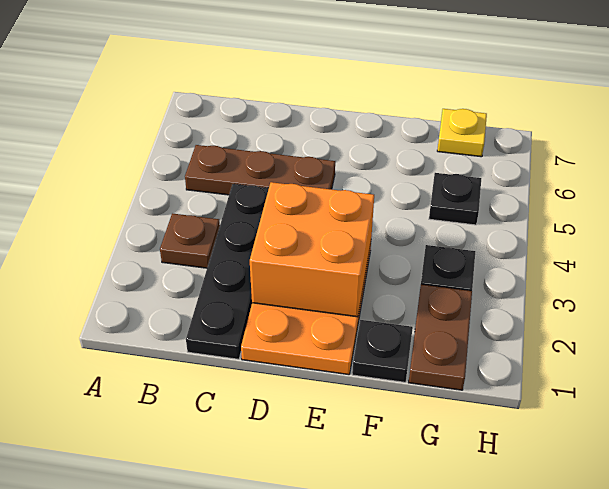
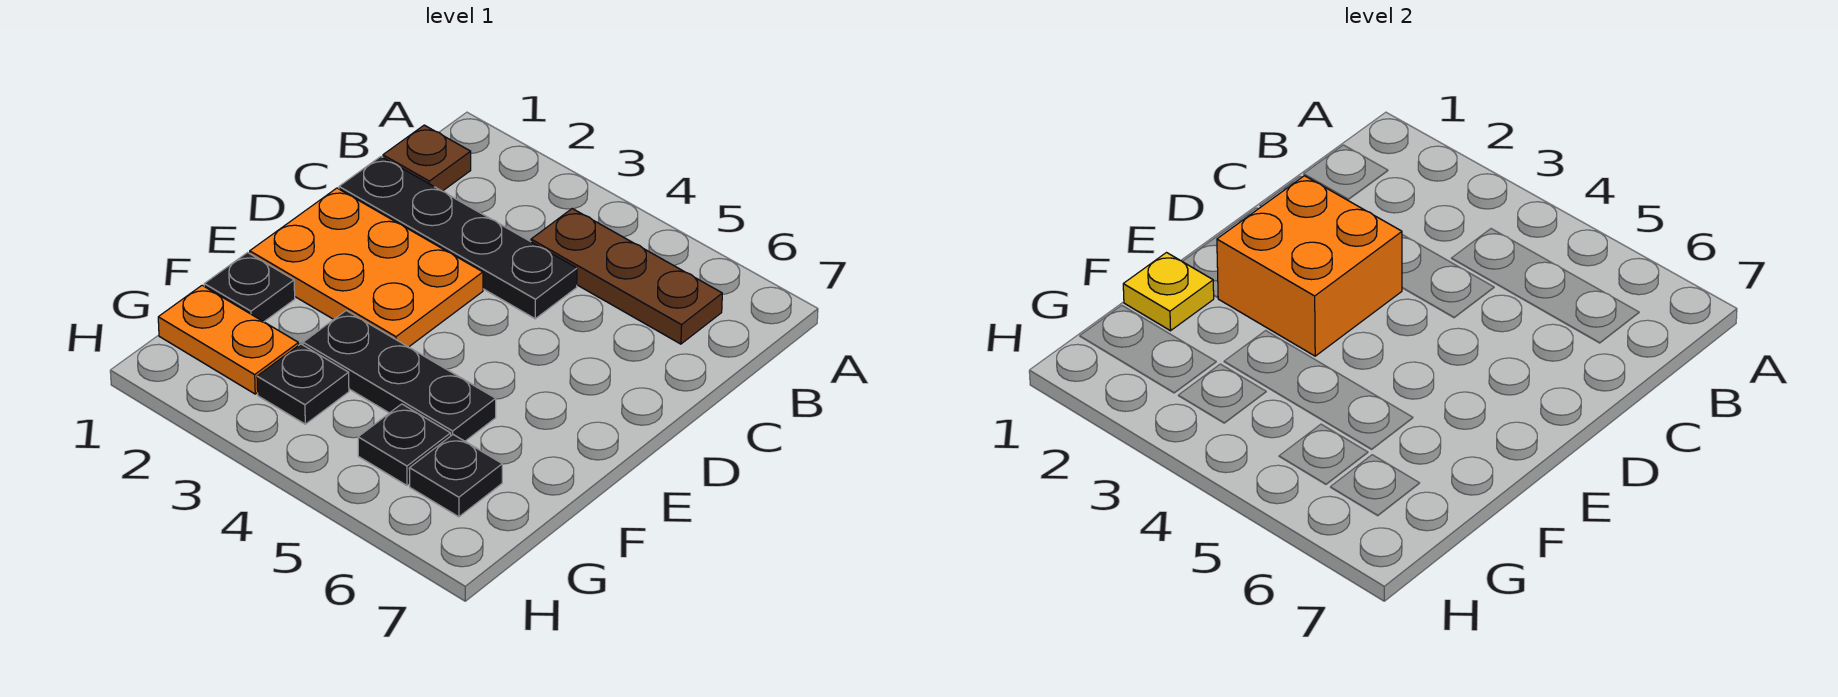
brown 1x1 plate [160,213,220,268] -> brown 1x1 plate moved to [383,125,471,191]
brown 1x3 plate [185,145,335,195] -> brown 1x3 plate turned to [531,209,722,344]
none -> black 1x3 plate [303,311,496,441]
brown 1x2 plate [409,285,472,390] -> orange 1x2 plate [158,285,298,394]
none -> black 1x1 plate [409,435,502,517]
yellow 1x1 plate [437,109,487,157] -> yellow 1x1 plate moved to [1123,253,1214,331]

